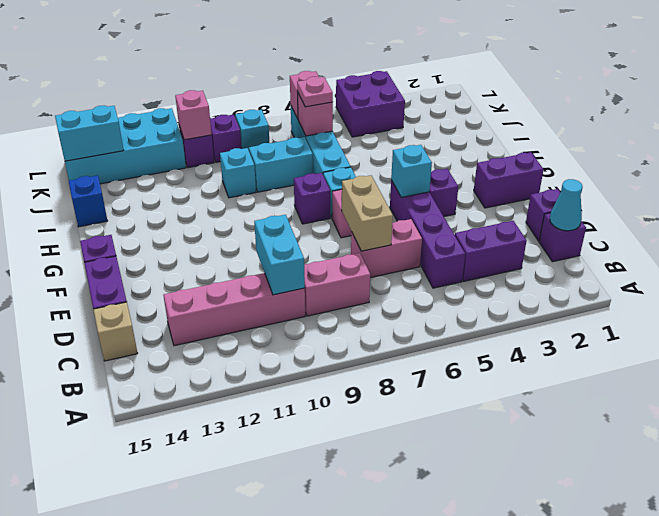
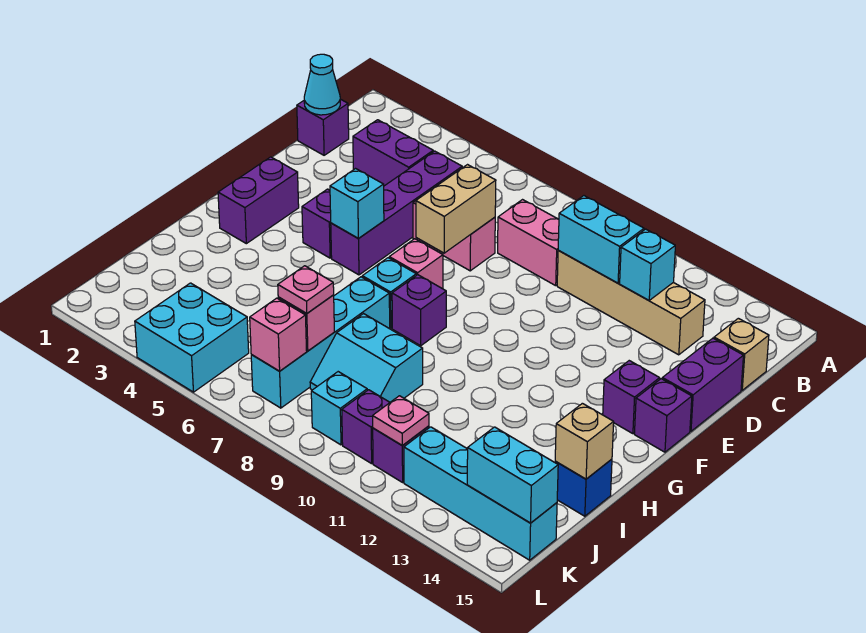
pink 1x4 brick [163,273,305,346] -> tan 1x4 brick [557,250,705,355]
cyan 1x2 brick [254,215,305,295] -> cyan 1x2 brick turned to [558,196,644,283]
purple 1x1 brick [526,189,561,241] -> purple 1x1 brick moved to [603,361,660,434]
purple 1x2 brick [474,152,544,208] -> purple 1x2 brick turned to [218,157,299,244]
cyan 1x1 brick [220,148,256,198] -> cyan 1x1 brick moved to [620,229,675,300]
none -> tan 1x1 brick [555,403,614,479]
purple 2x2 brick [336,71,405,137] -> cyan 2x2 brick [135,283,249,392]
pink 1x1 brick [175,90,212,140] -> pink 1x1 plate [373,396,429,446]
cyan 2x4 brick [65,108,186,184] -> cyan 1x4 brick [404,427,557,560]

